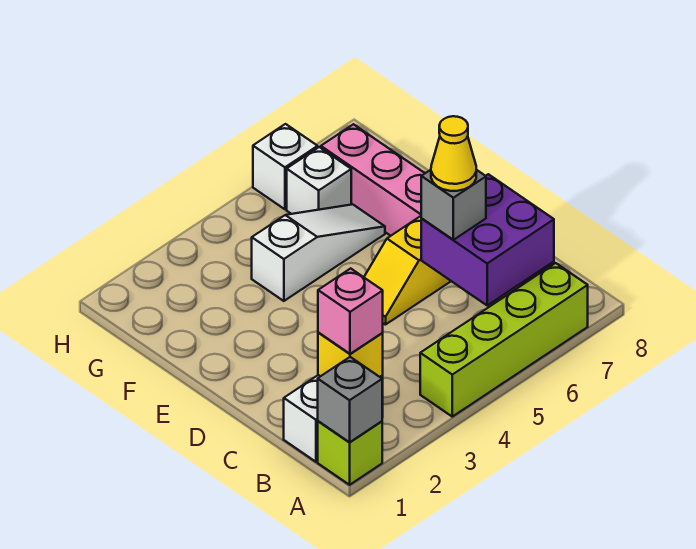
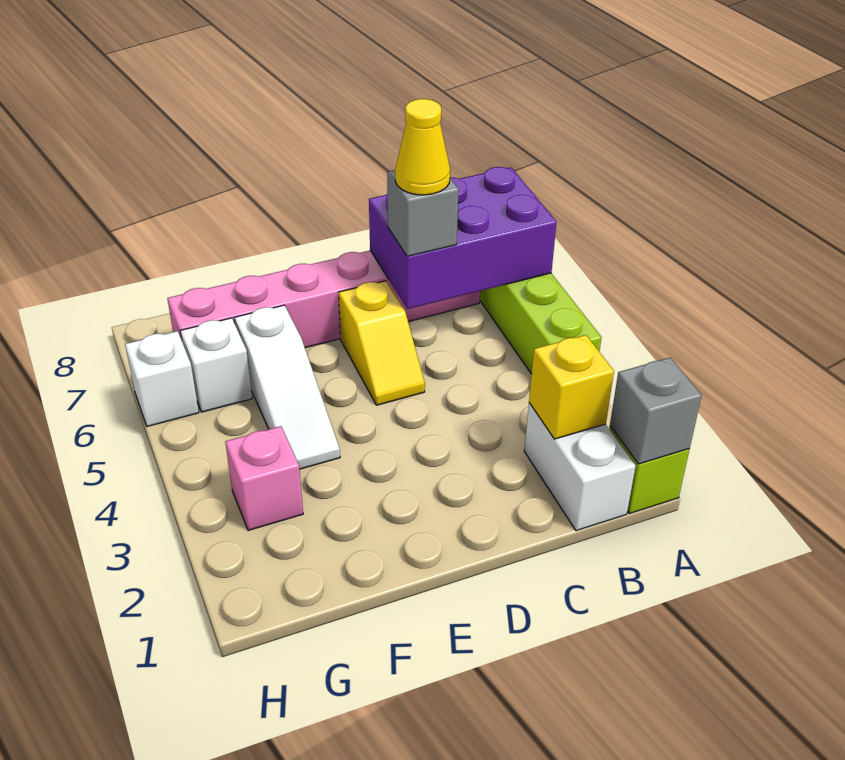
pink 1x1 brick [318,268,383,354] -> pink 1x1 brick moved to [225,426,303,530]
purple 2x2 brick [421,174,554,305] -> purple 2x3 brick [369,167,557,309]
white 1x3 slope [252,204,385,301] -> white 1x3 slope turned to [235,305,340,469]

